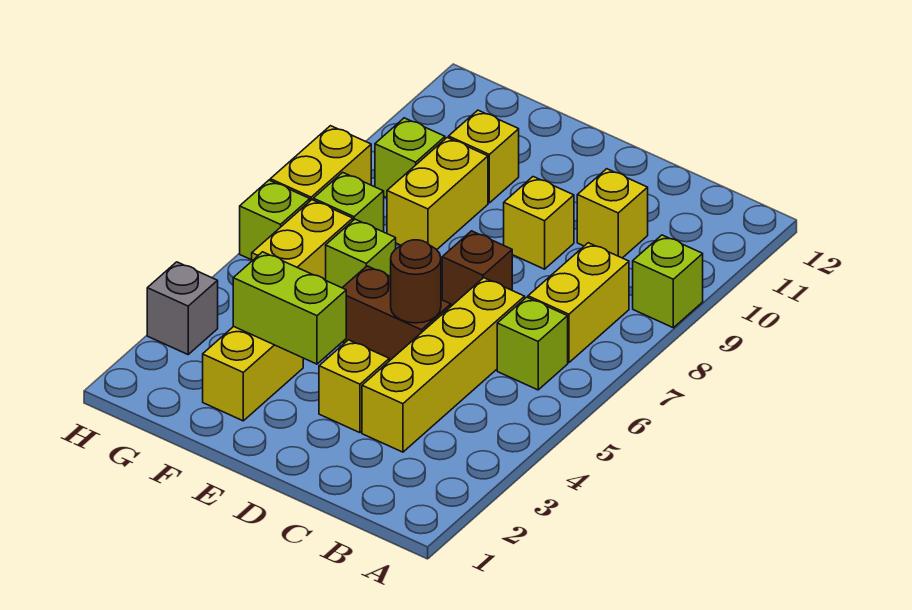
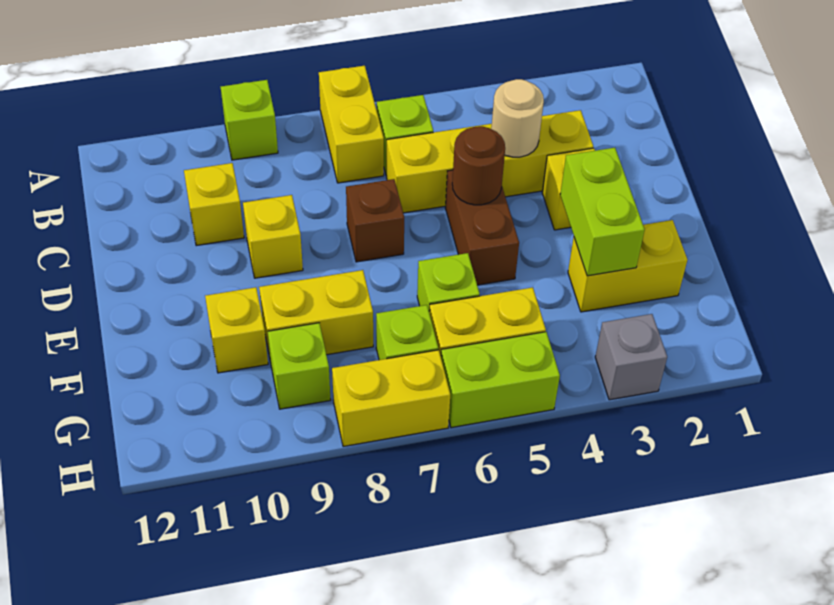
yellow 1x2 brick [528,243,629,363] -> yellow 1x2 brick turned to [319,66,384,183]
none -> tan 1x1 round brick [491,79,544,157]
lime 1x1 brick [240,180,310,260] -> lime 1x2 brick [441,332,560,428]

